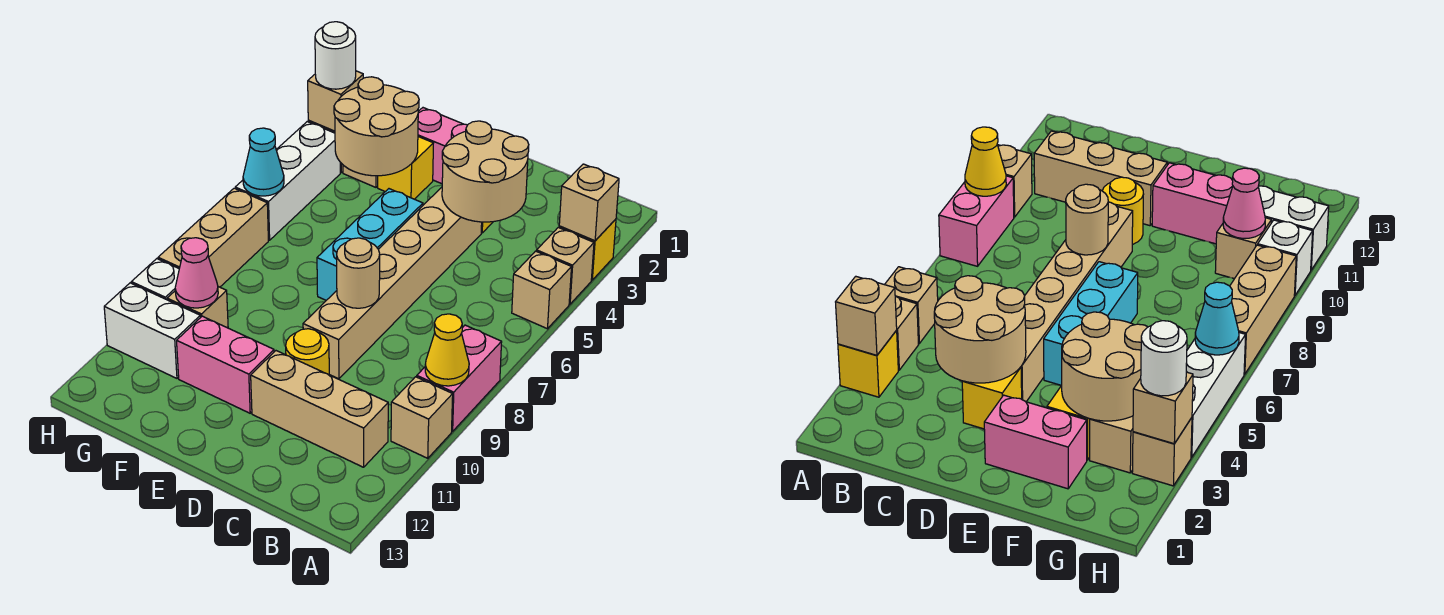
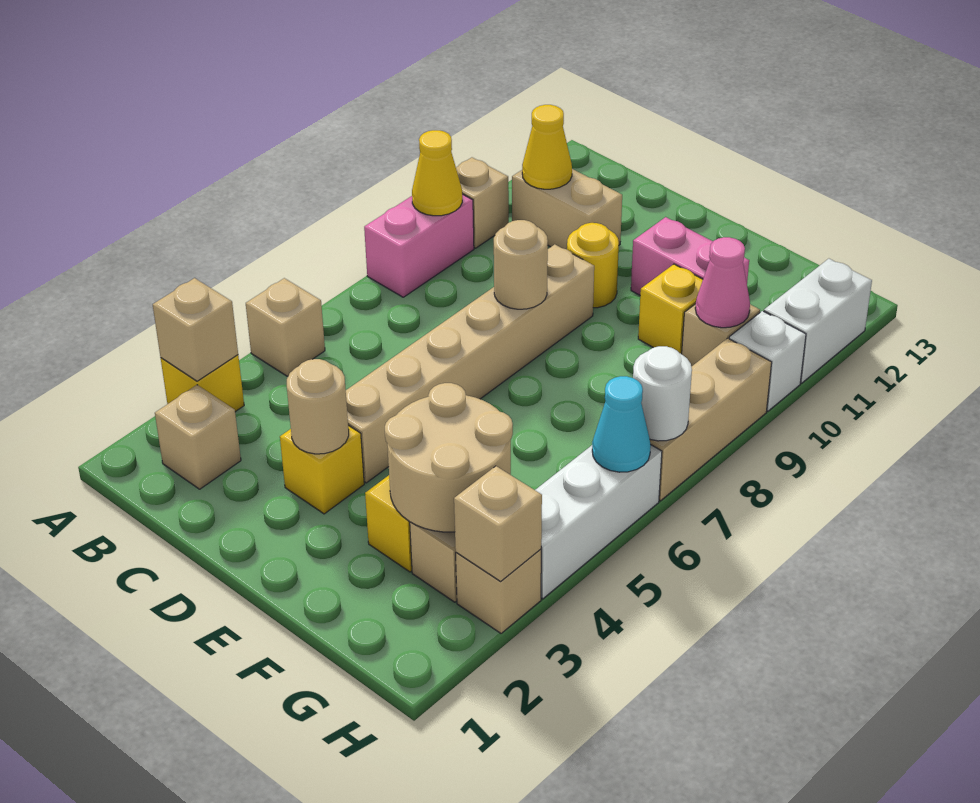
tan 1x1 brick [537,227,594,304] -> tan 1x1 brick moved to [155,385,241,489]
tan 1x3 brick [251,351,388,467] -> tan 1x2 brick [512,169,622,249]
none -> yellow 1x1 cone [522,105,572,189]
tan 2x2 round brick [442,121,529,222] -> tan 1x1 round brick [287,359,349,454]
pink 1x2 brick [418,108,467,184] -> none
cyan 1x3 brick [317,189,423,300] -> none
none -> yellow 1x1 brick [638,264,703,354]
white 1x2 brick [104,283,200,378] -> white 1x2 brick turned to [764,259,872,383]
white 1x1 round brick [315,22,356,89] -> white 1x1 round brick moved to [633,346,692,441]

